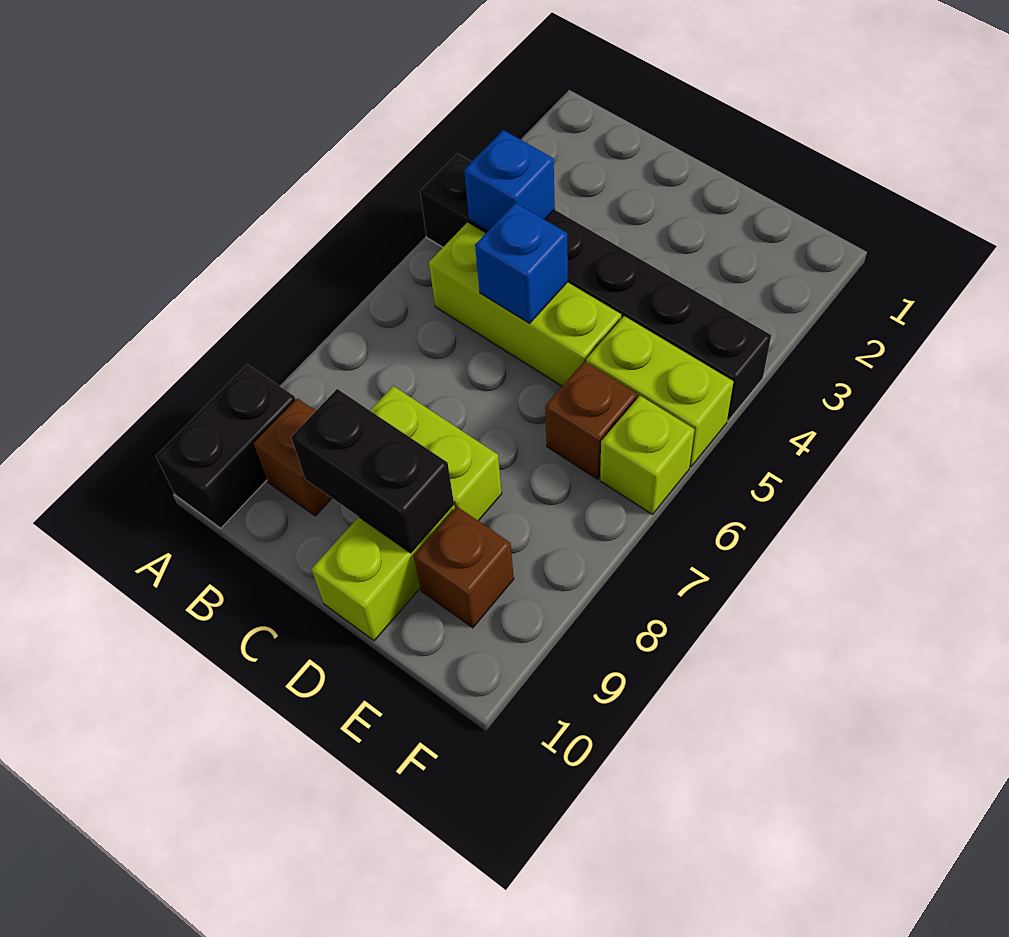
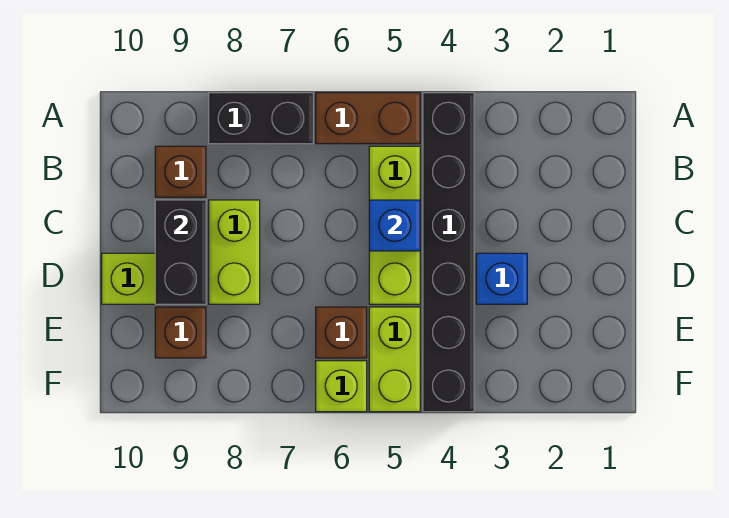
none -> brown 1x2 brick [316,93,420,144]
black 1x2 brick [156,364,296,528] -> black 1x2 brick moved to [209,93,313,144]
blue 1x1 brick [464,130,555,231] -> blue 1x1 brick moved to [476,253,527,304]

